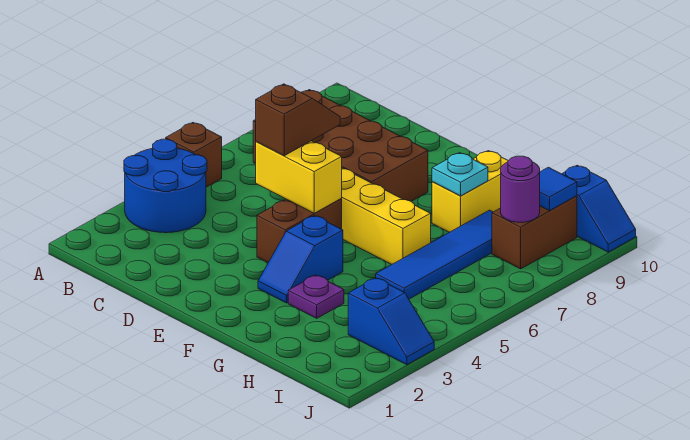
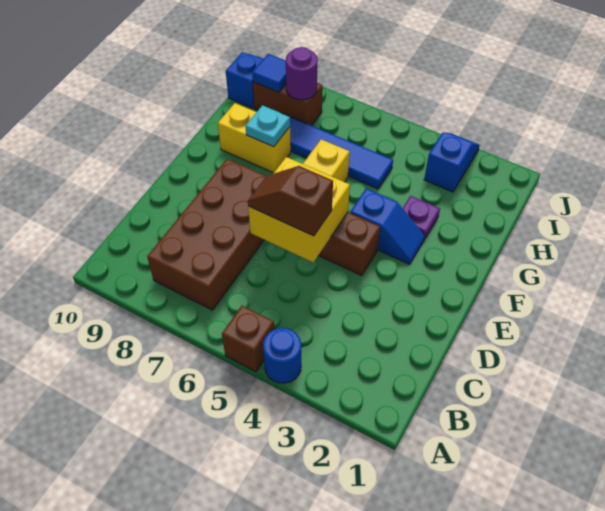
blue 2x2 round brick [124,139,207,233] -> blue 1x1 round brick [263,328,301,383]
yellow 1x2 brick [256,141,342,213] -> yellow 2x2 brick [248,157,350,262]

